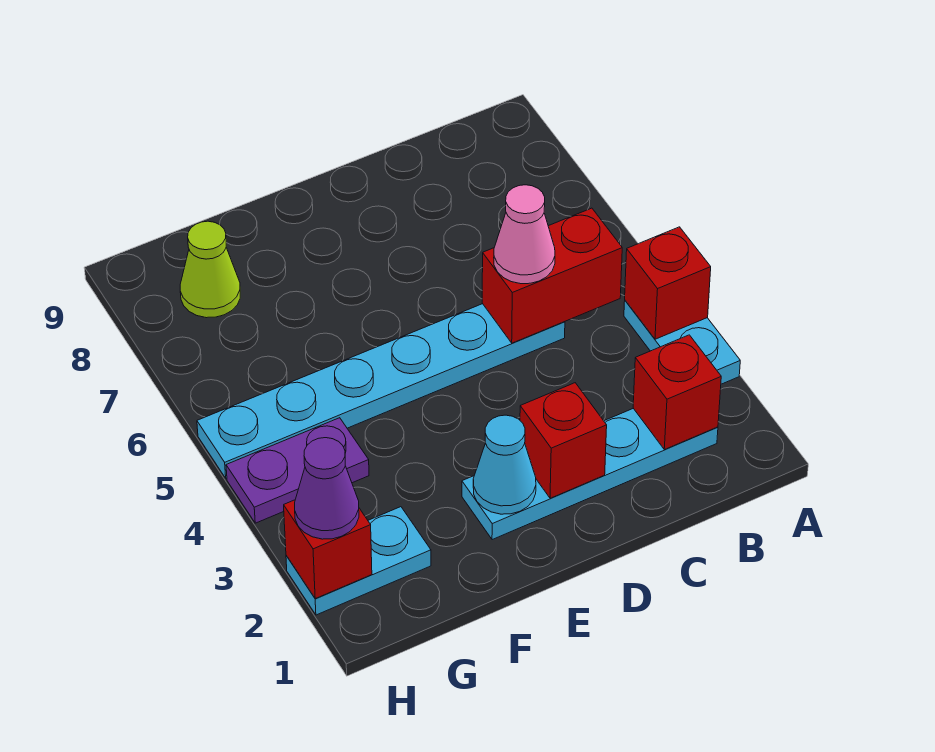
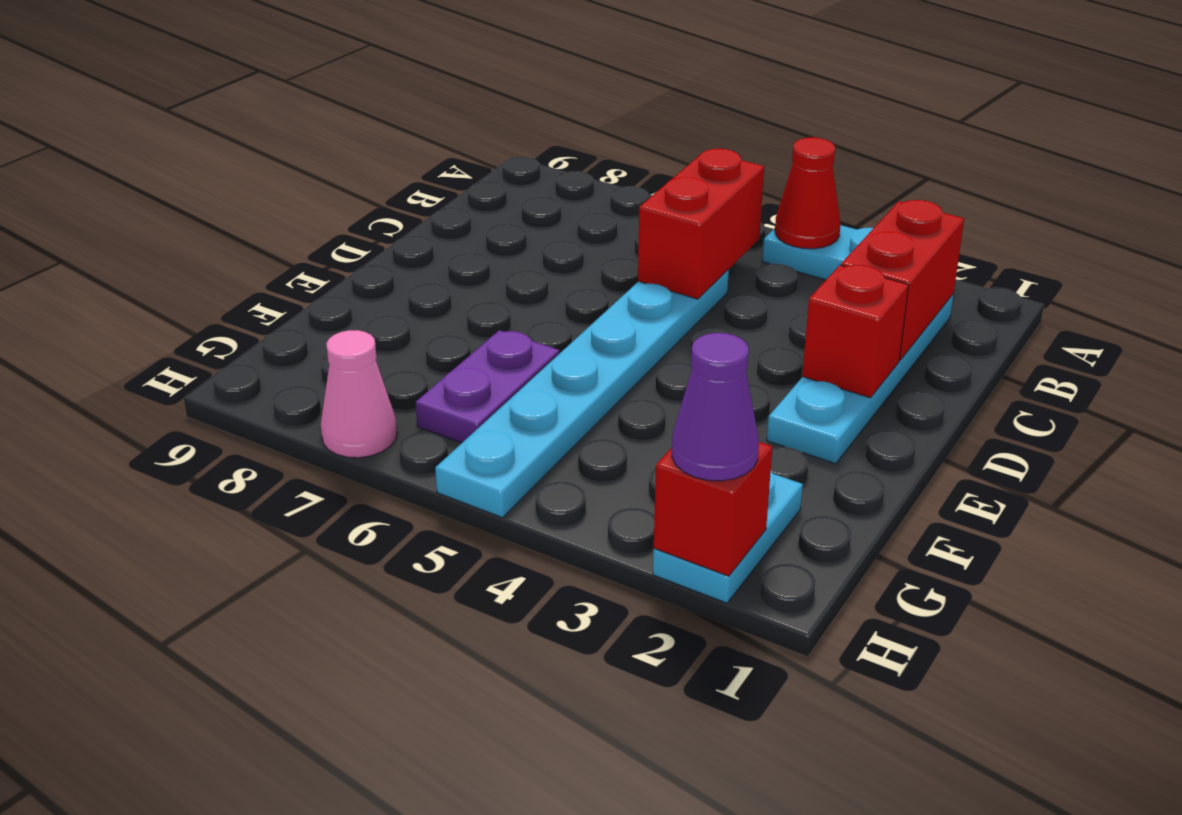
red 1x1 brick [625,227,711,339] -> red 1x1 cone [775,137,841,249]
red 1x1 brick [633,335,721,450] -> red 1x2 brick [841,200,964,360]
pink 1x1 cone [494,185,555,284] -> pink 1x1 cone moved to [321,330,397,458]
cyan 1x1 cone [473,415,536,514] -> none
purple 1x2 plate [226,418,369,523] -> purple 1x2 plate moved to [415,330,559,443]
lime 1x1 cone [180,221,240,318] -> none

